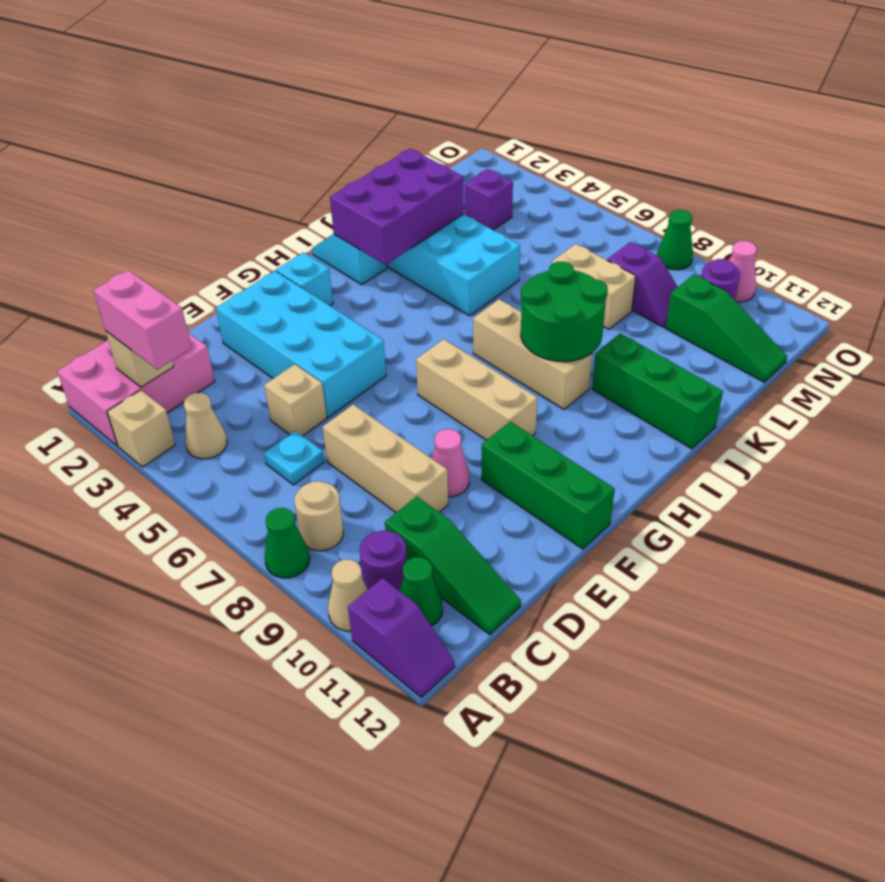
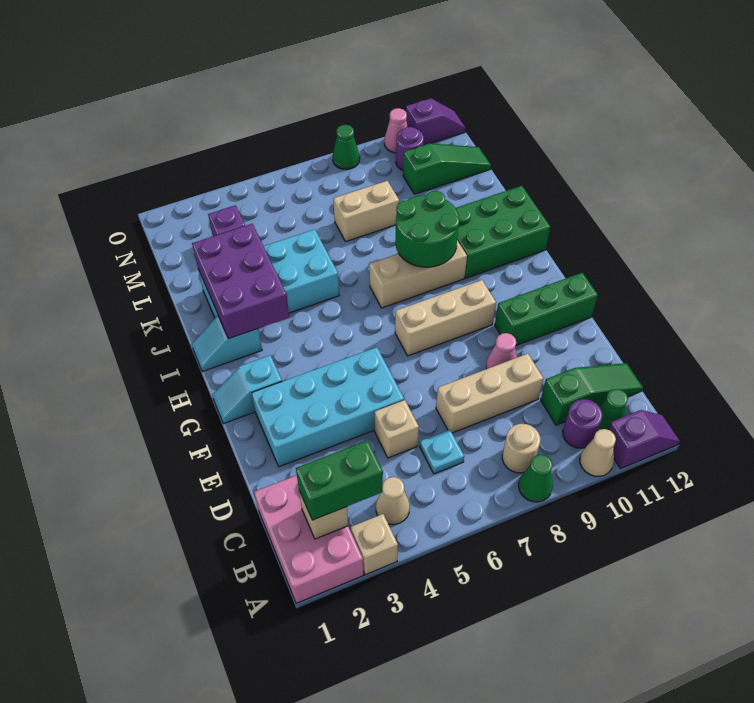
pink 1x2 brick [93,270,191,369] -> green 1x2 brick [296,441,383,520]
green 1x3 brick [592,333,723,449] -> green 2x3 brick [456,186,550,278]
purple 1x2 slope [607,242,677,327] -> purple 1x2 slope moved to [406,98,466,145]

